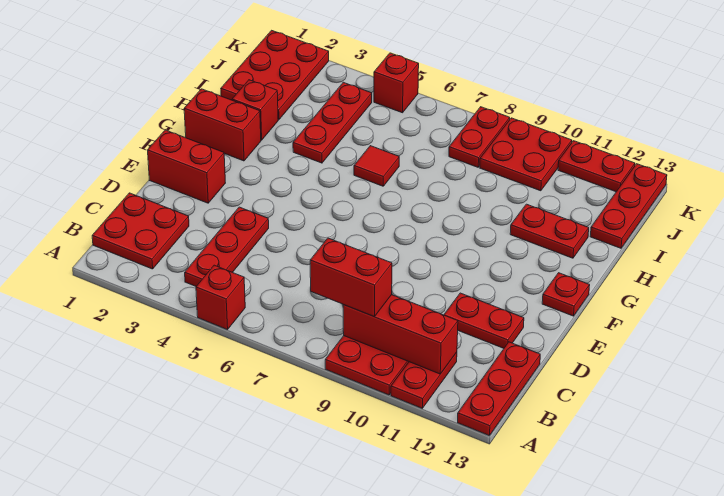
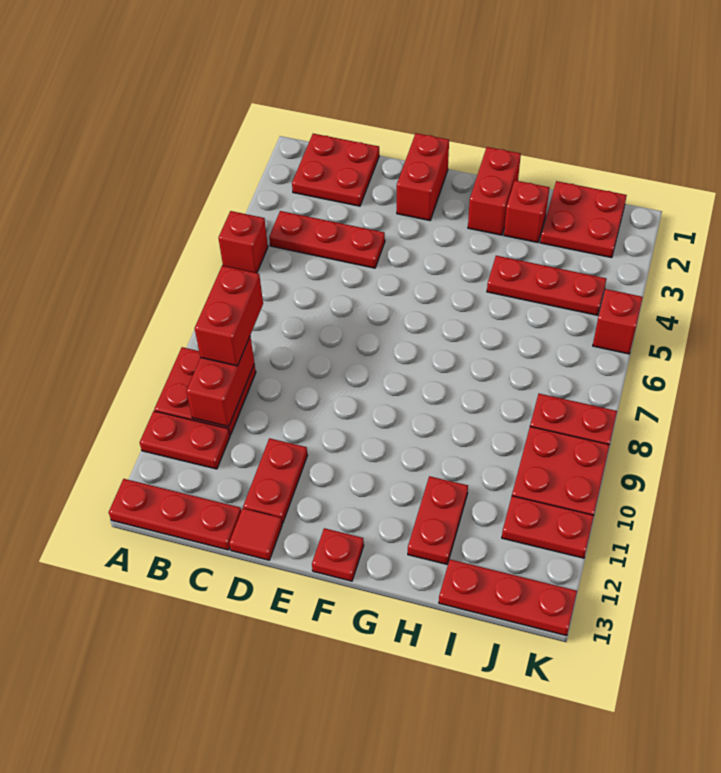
red 1x3 brick [343,295,458,374] -> red 1x2 brick [186,336,254,427]
red 1x1 tile [354,146,399,186] -> red 1x1 tile moved to [229,508,282,560]
red 2x3 plate [221,30,329,120] -> red 2x2 plate [540,181,627,258]
red 1x2 plate [558,141,635,192] -> red 1x2 plate turned to [502,496,594,558]

